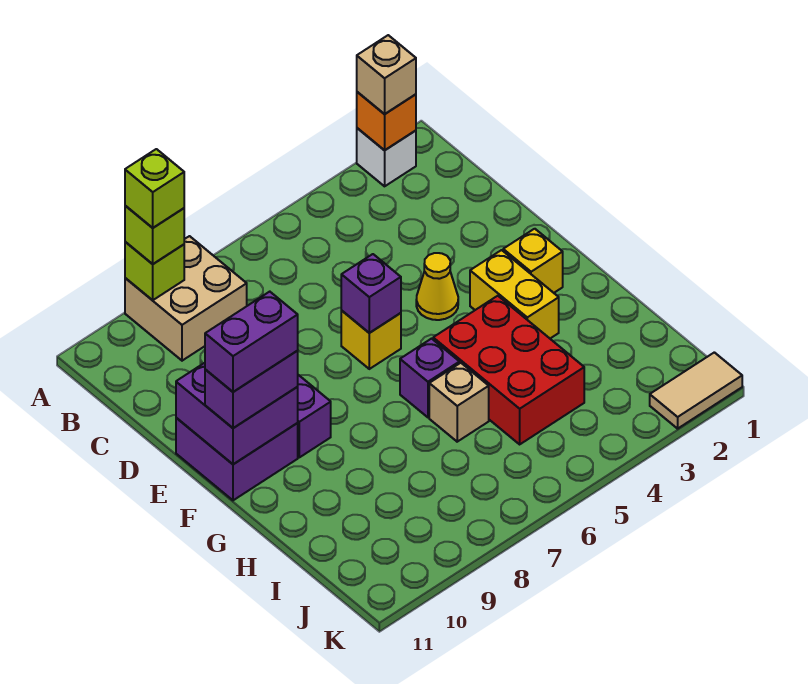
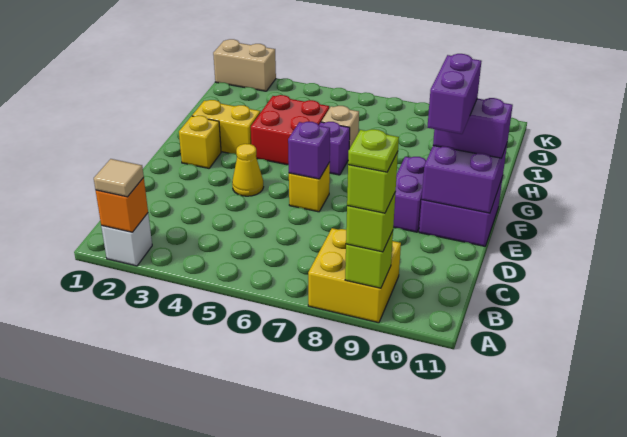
tan 1x1 brick [357,35,416,114] -> tan 1x1 tile [94,159,144,197]
tan 2x2 brick [125,236,247,361] -> yellow 2x2 brick [308,228,401,323]
none -> lime 1x1 plate [348,129,399,172]
yellow 1x2 brick [470,250,559,338] -> yellow 1x2 brick turned to [192,100,260,154]
purple 1x2 brick [205,292,298,392] -> purple 1x2 brick turned to [427,54,481,134]
red 2x3 brick [433,296,584,444] -> red 2x2 brick [251,95,329,165]
tan 1x2 tile [650,352,742,429] -> tan 1x2 brick [213,39,276,91]

